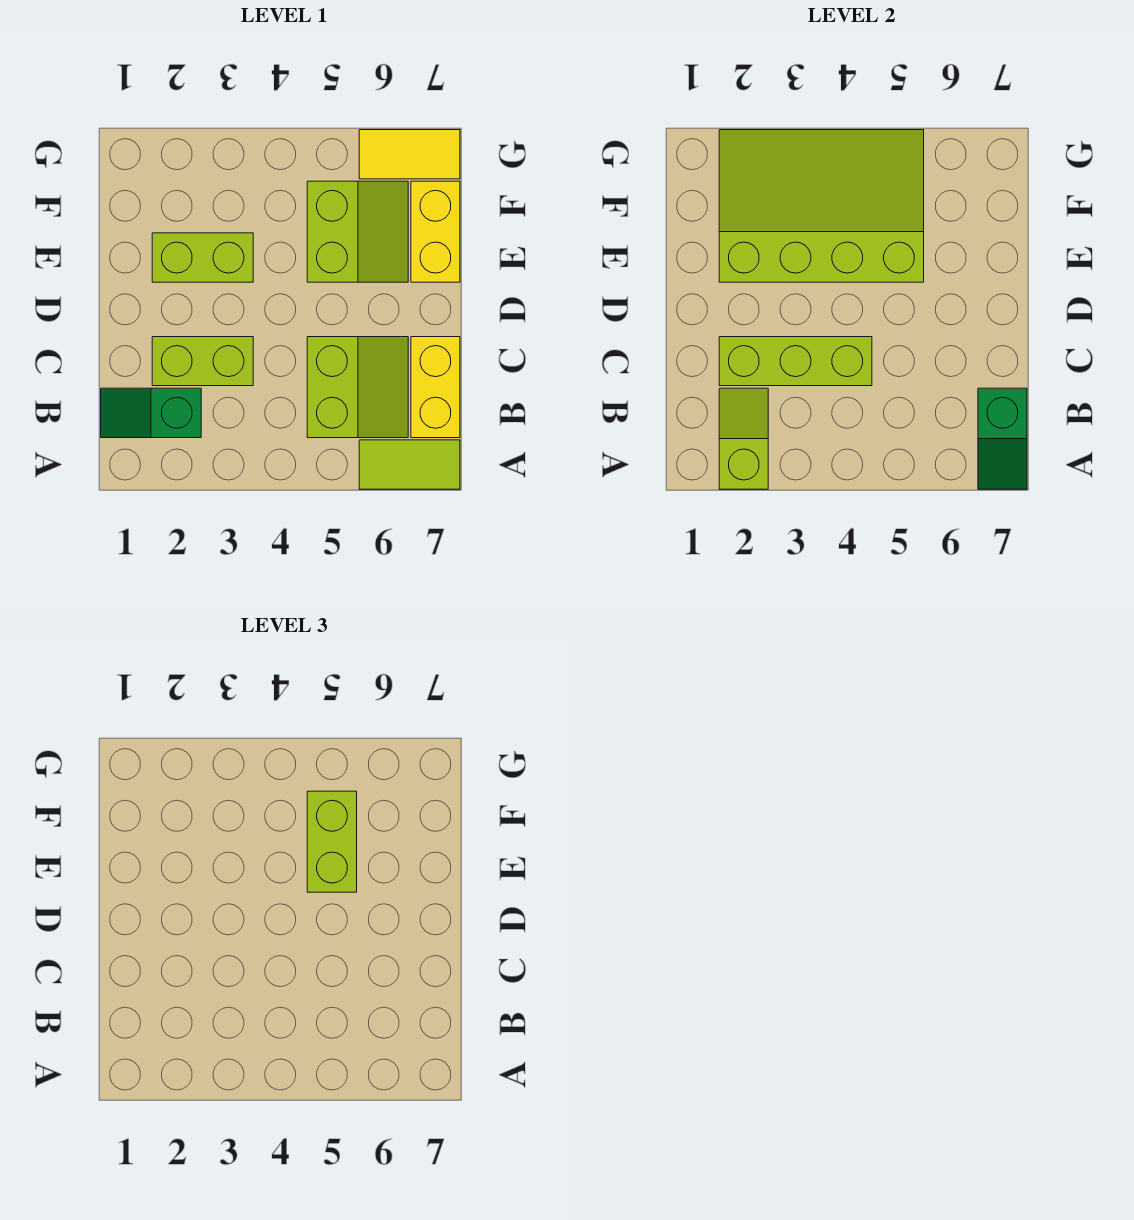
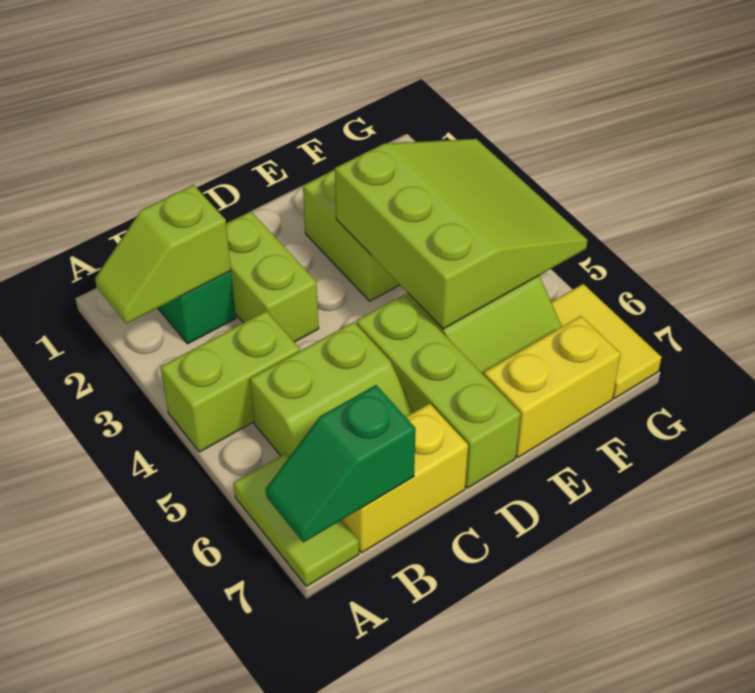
lime 1x2 slope [719,388,768,489] -> lime 1x2 slope turned to [95,185,231,324]
lime 1x3 brick [719,337,872,386] -> lime 1x3 brick moved to [356,294,520,488]
lime 3x4 slope [719,130,924,282] -> lime 3x3 slope [335,139,588,329]
lime 1x2 brick [307,791,357,892] -> lime 1x2 brick moved to [161,311,300,452]

